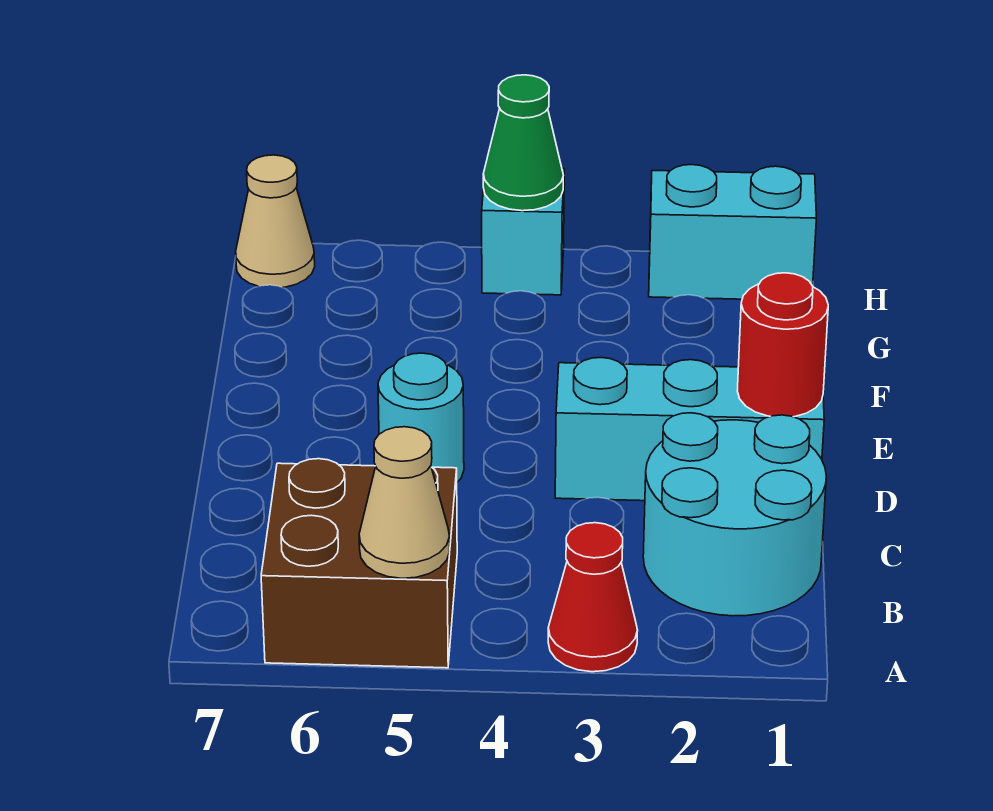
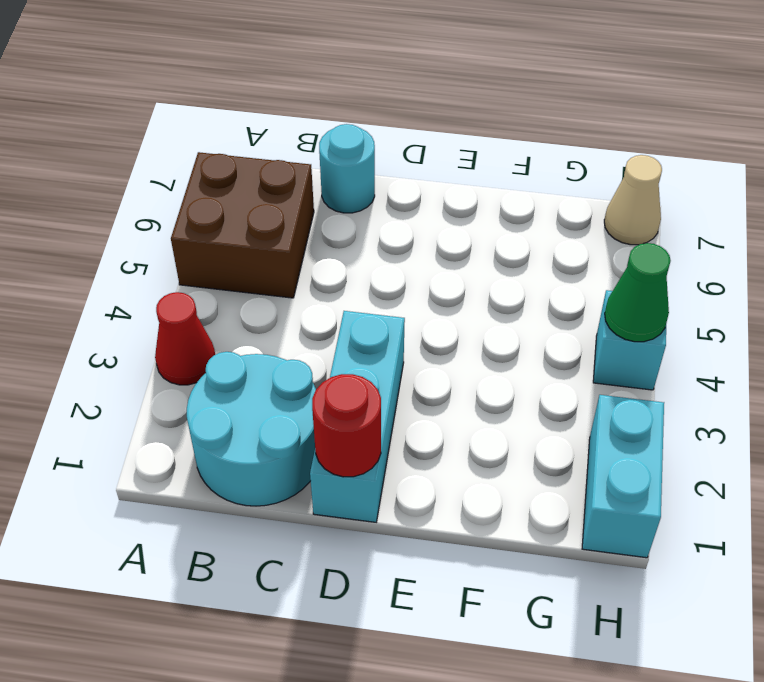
tan 1x1 cone [359,427,450,578] -> none
cyan 1x1 round brick [378,353,464,482] -> cyan 1x1 round brick moved to [319,124,375,213]

